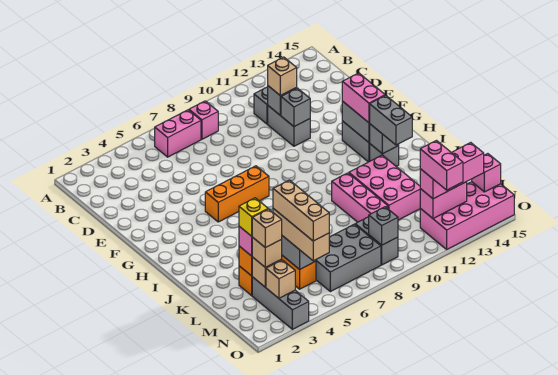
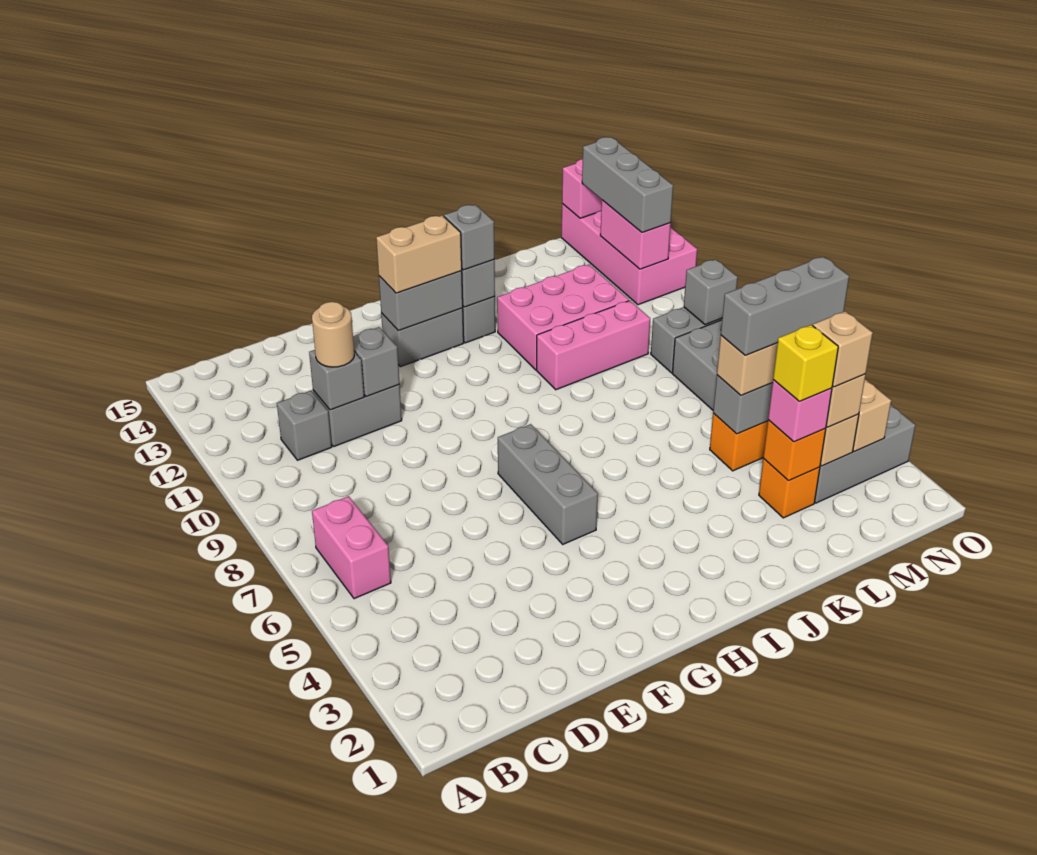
pink 1x1 brick [189,101,218,139] -> none
tan 1x1 brick [268,57,297,96] -> tan 1x1 round brick [312,302,354,367]
orange 1x3 brick [205,166,269,222] -> grey 1x3 brick [498,424,598,544]
pink 1x2 brick [342,73,385,123] -> tan 1x2 brick [376,215,462,293]
grey 1x2 brick [370,95,412,145] -> grey 1x1 brick [444,205,494,270]
tan 1x3 brick [273,180,329,241] -> grey 1x3 brick [721,257,849,356]
pink 1x3 brick [420,143,484,199] -> grey 1x3 brick [582,137,673,232]
pink 1x2 brick [420,141,463,190] -> none

